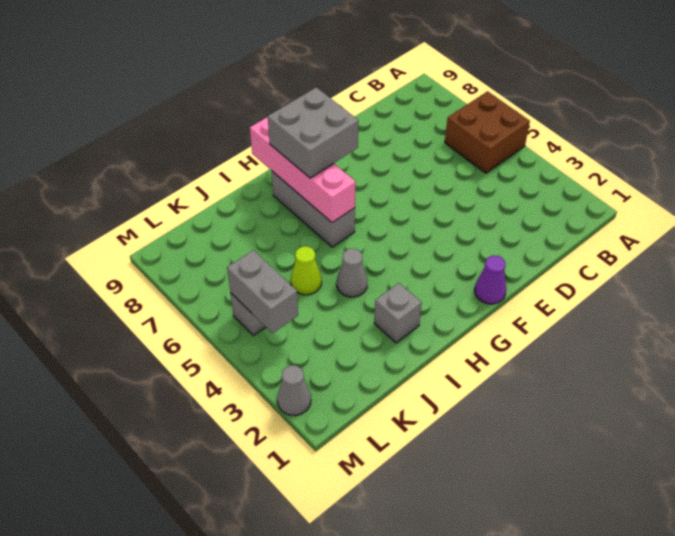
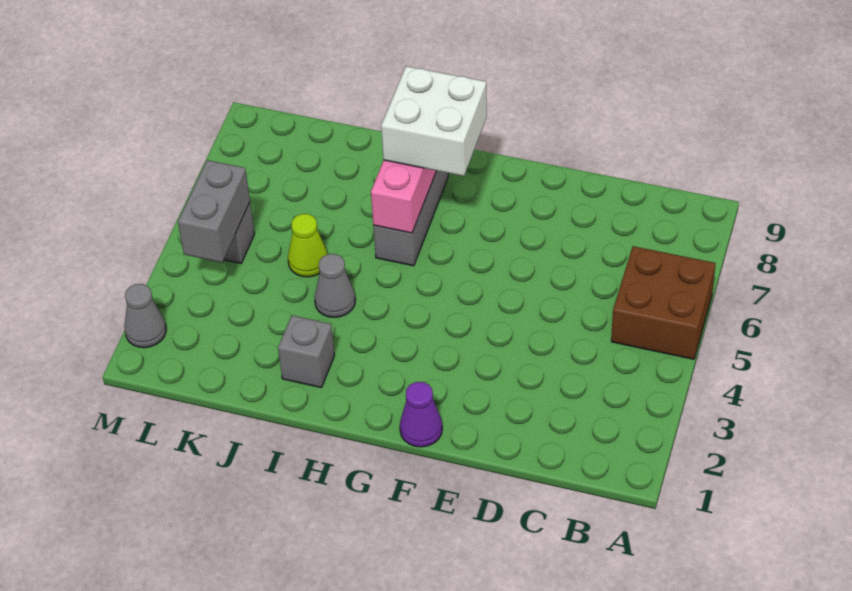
grey 2x2 brick [268,87,358,178] -> white 2x2 brick [381,66,487,176]

